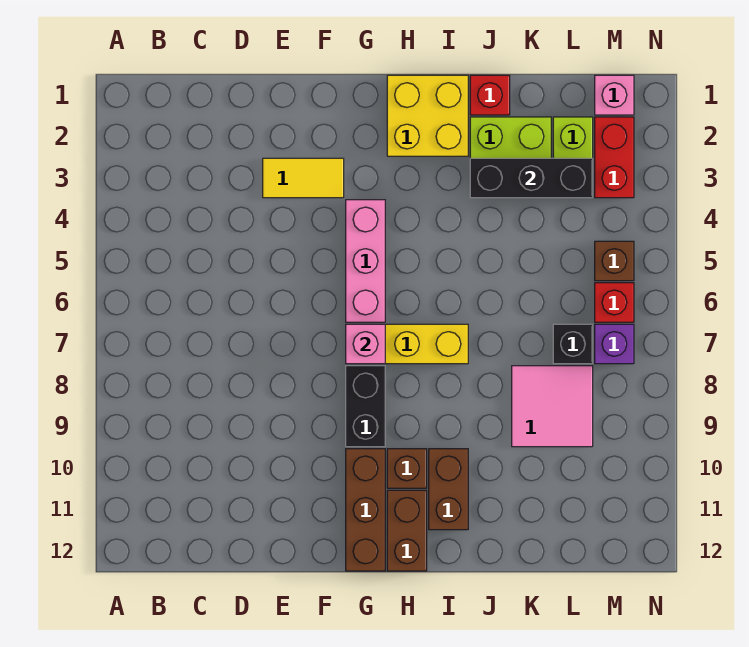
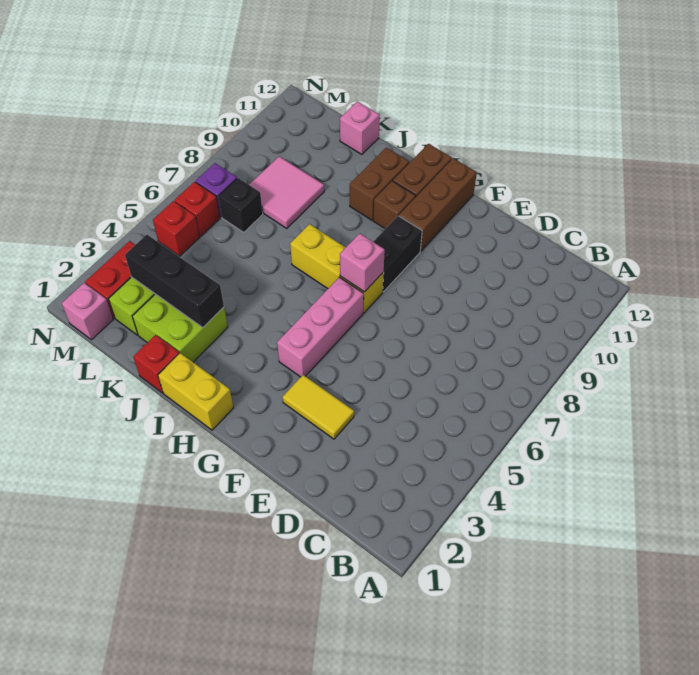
yellow 2x2 brick [387,75,468,156] -> yellow 1x2 brick [158,353,234,430]
none -> pink 1x1 brick [340,102,380,154]
brown 1x1 brick [595,241,634,281] -> red 1x1 brick [153,201,200,256]

